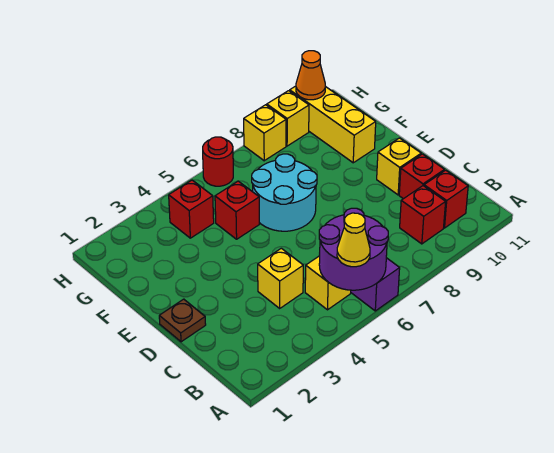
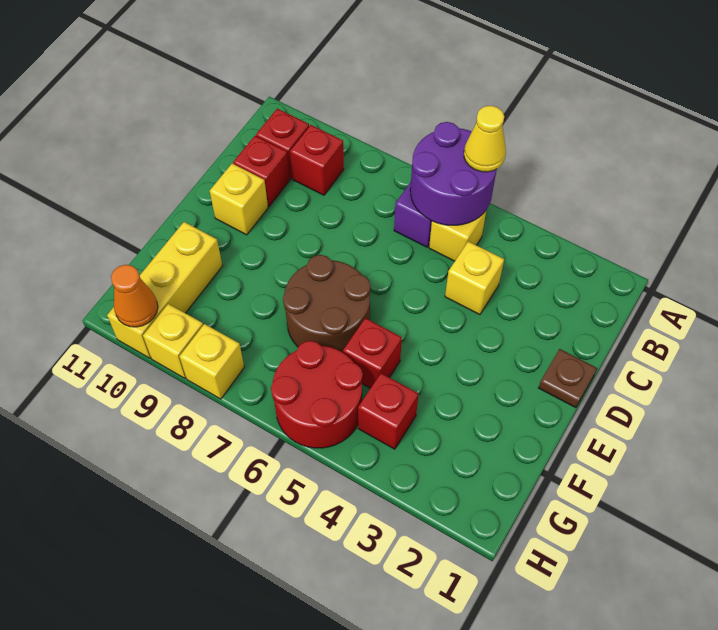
cyan 2x2 round brick [252,154,317,231] -> brown 2x2 round brick [283,255,371,352]
red 1x1 round brick [203,137,233,186] -> red 2x2 round brick [271,341,363,448]

